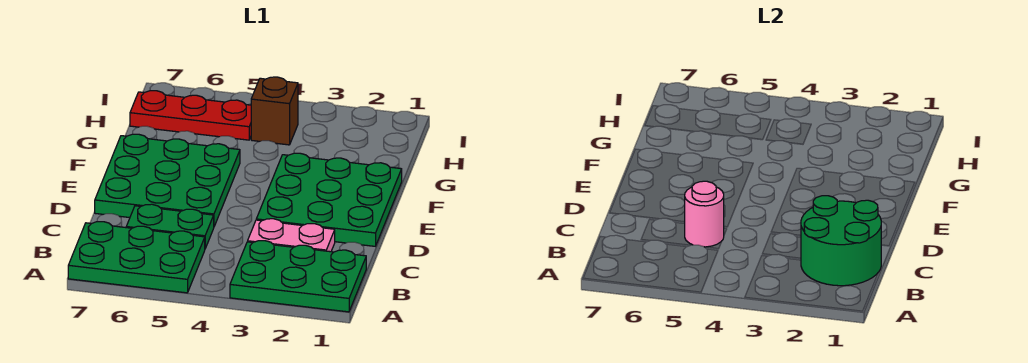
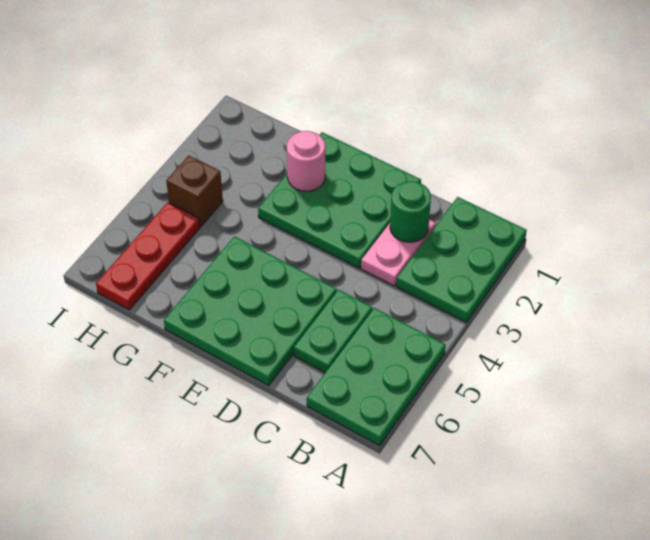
green 2x2 round brick [801,196,881,286] -> green 1x1 round brick [390,181,431,242]
pink 1x1 round brick [685,181,724,247] -> pink 1x1 round brick moved to [287,131,325,191]

